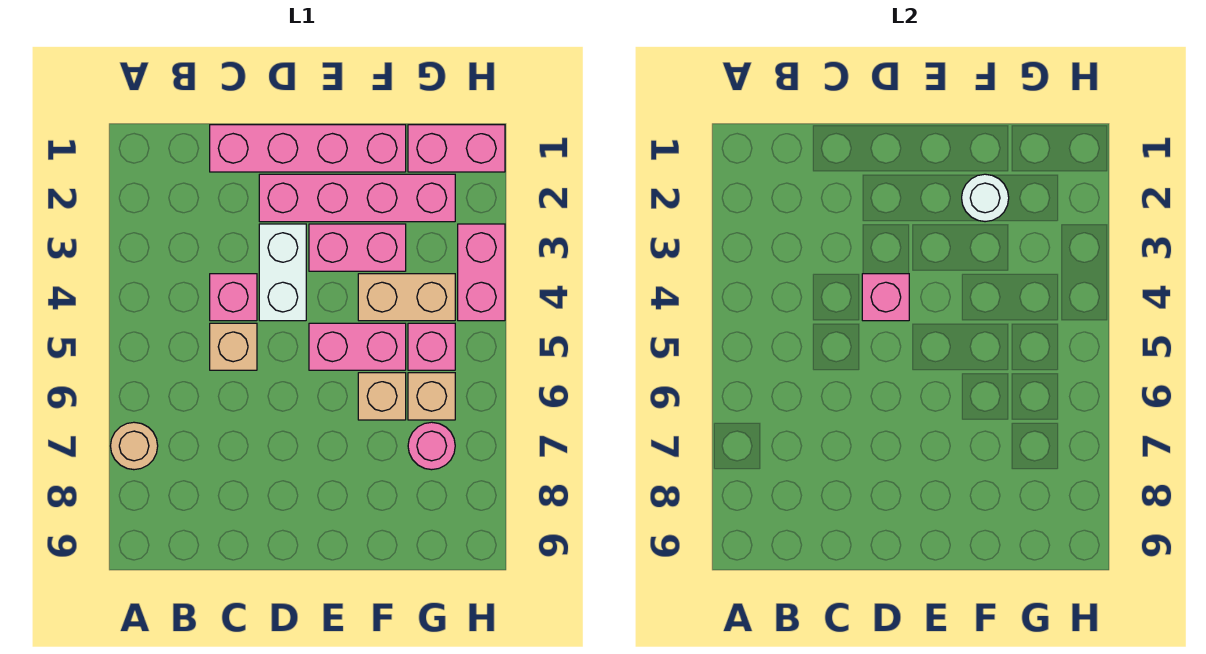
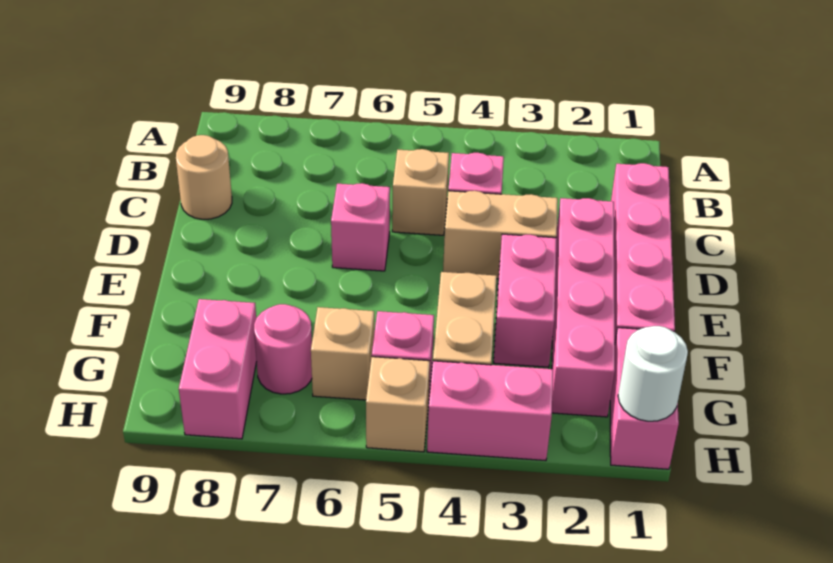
tan 1x1 round brick [111,422,158,470] -> tan 1x1 round brick moved to [176,135,232,219]
white 1x2 brick [259,224,306,321] -> tan 1x2 brick [443,191,558,279]
pink 1x1 brick [862,274,909,321] -> pink 1x1 brick moved to [331,183,390,271]
pink 1x2 brick [309,323,406,370] -> pink 1x2 brick moved to [179,299,257,439]
white 1x1 round brick [962,174,1009,222] -> white 1x1 round brick moved to [618,326,688,421]
tan 1x1 brick [358,373,406,420] -> tan 1x1 brick moved to [366,357,430,452]

